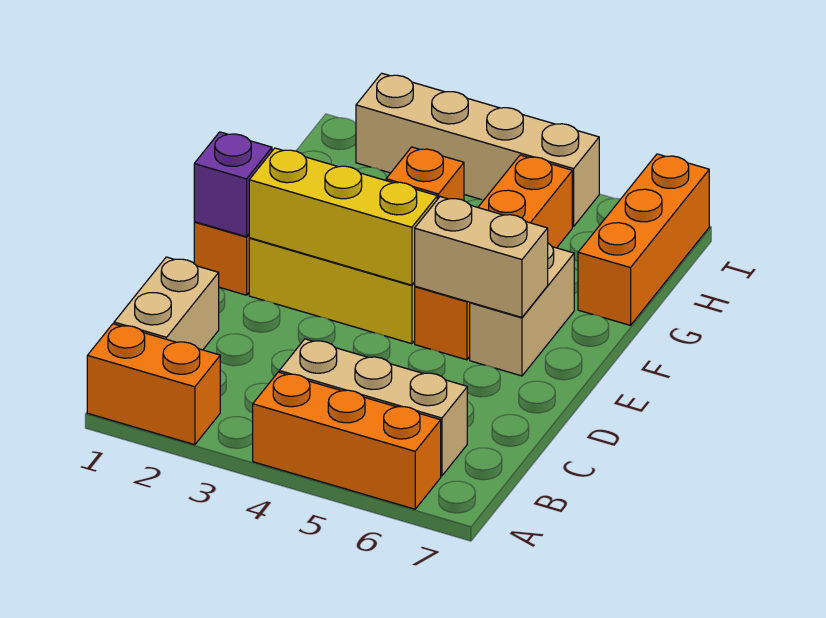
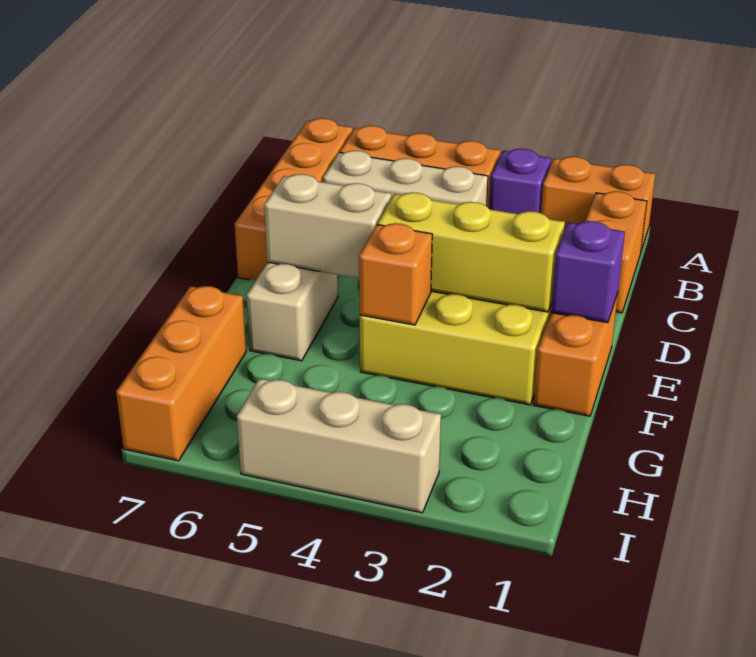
none -> purple 1x1 brick [489,149,551,214]
tan 1x2 brick [114,257,219,350] -> orange 1x2 brick [585,191,647,313]
orange 1x4 brick [415,155,572,360] -> orange 1x4 brick moved to [235,118,353,280]
tan 1x4 brick [356,73,599,226] -> tan 1x3 brick [237,379,441,513]

